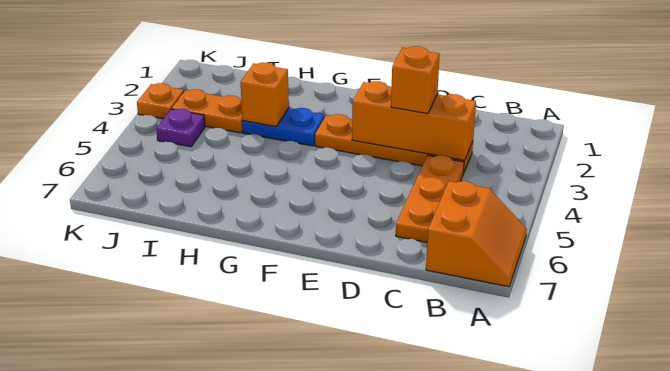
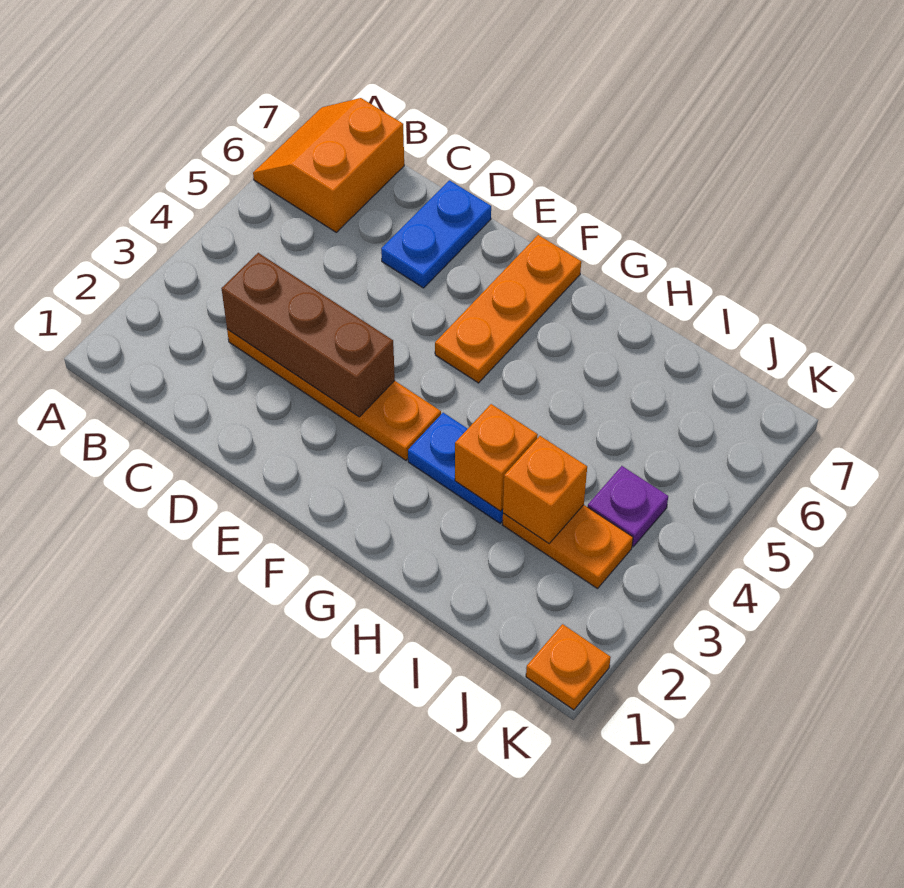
orange 1x3 brick [352,81,476,160] -> brown 1x3 brick [221,253,395,417]
orange 1x3 plate [396,155,464,242] -> orange 1x3 plate moved to [435,235,581,383]
orange 1x1 brick [391,46,440,114] -> orange 1x1 brick moved to [503,436,587,543]
none -> blue 1x2 plate [381,180,491,288]
orange 1x1 plate [137,83,184,119] -> orange 1x1 plate moved to [526,624,611,710]

